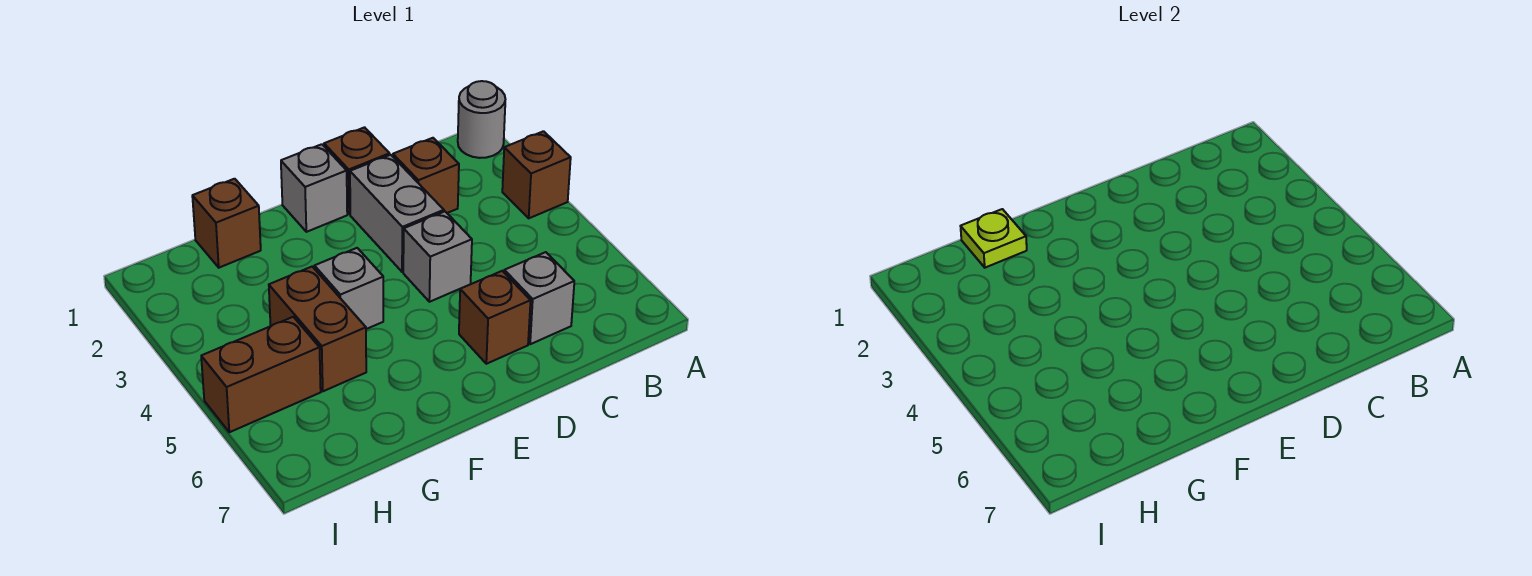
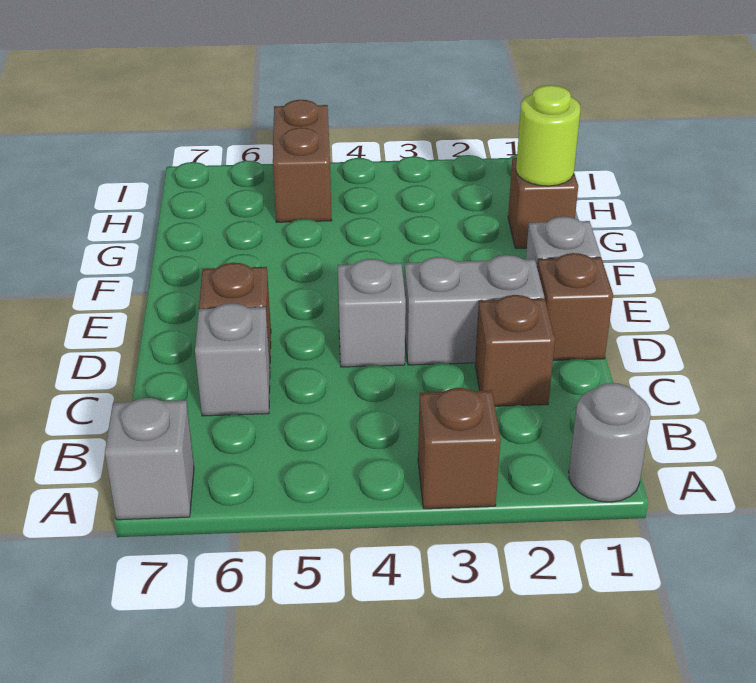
grey 1x1 brick [314,248,383,329] -> grey 1x1 brick moved to [105,398,194,520]
lime 1x1 plate [961,209,1027,268] -> lime 1x1 round brick [516,85,580,186]
brown 1x2 brick [269,267,366,391] -> none

